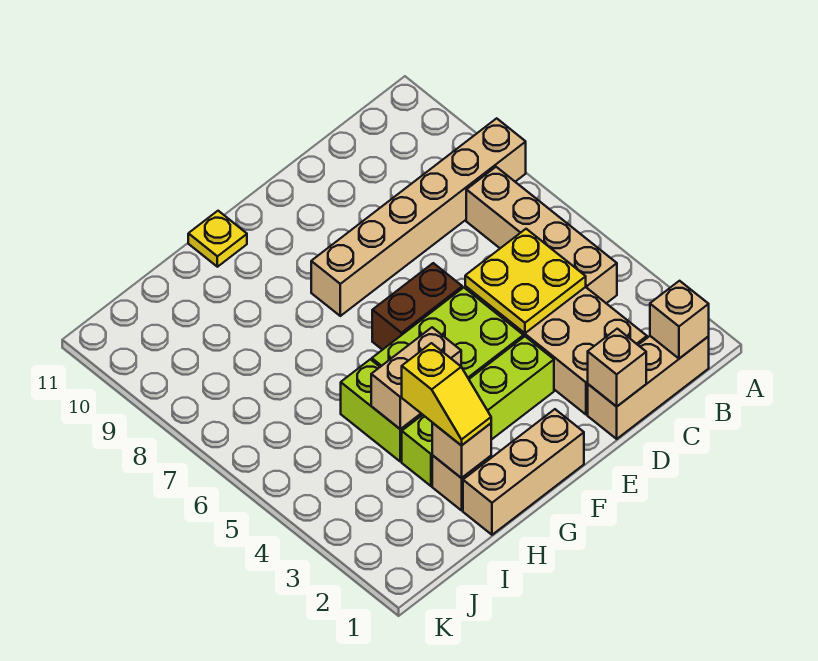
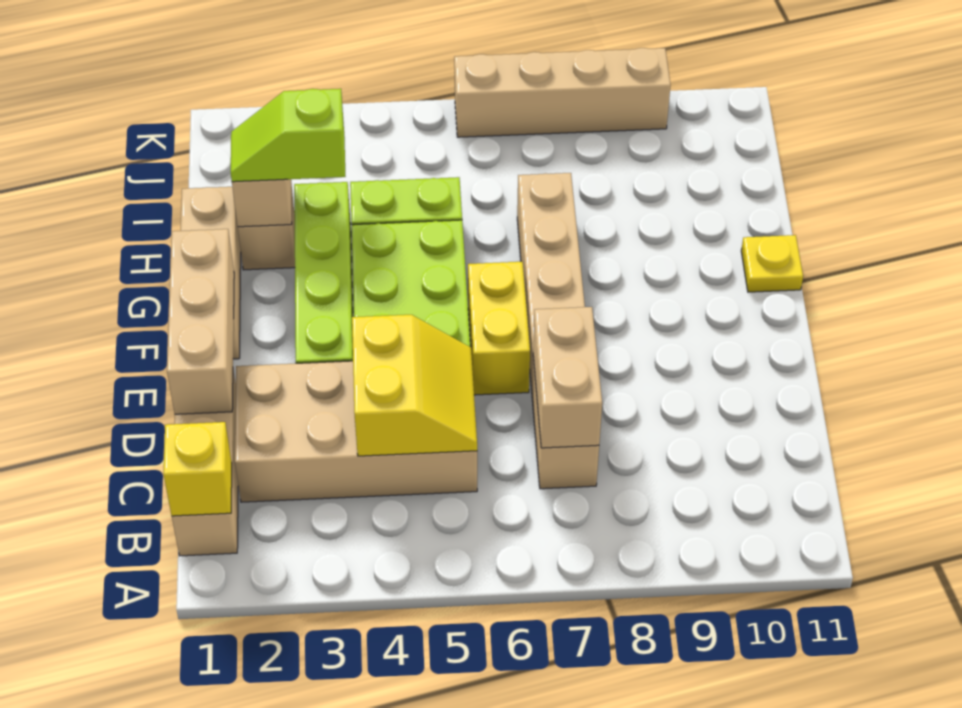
tan 1x6 brick [311,118,526,316] -> tan 1x6 brick moved to [517,173,599,489]
tan 1x1 brick [650,281,709,359] -> yellow 1x1 brick [163,422,232,516]
tan 1x4 brick [466,167,617,303] -> tan 1x4 brick moved to [454,48,671,137]
yellow 2x2 plate [465,229,586,333] -> yellow 2x2 slope [352,315,477,456]
tan 1x1 brick [588,329,646,407] -> tan 1x3 brick [167,229,234,414]
brown 1x2 brick [372,263,462,350] -> yellow 1x2 brick [468,262,530,395]
tan 1x2 brick [371,327,461,429] -> tan 1x2 brick moved to [533,307,602,448]
yellow 1x2 slope [402,343,491,446] -> lime 1x2 slope [231,89,345,182]

